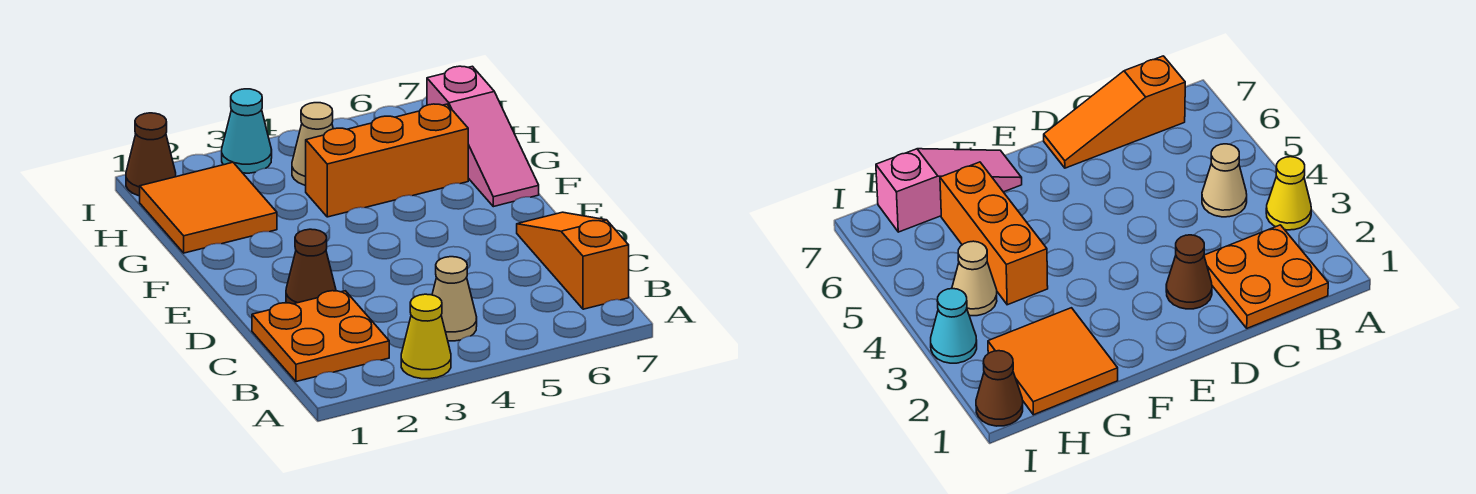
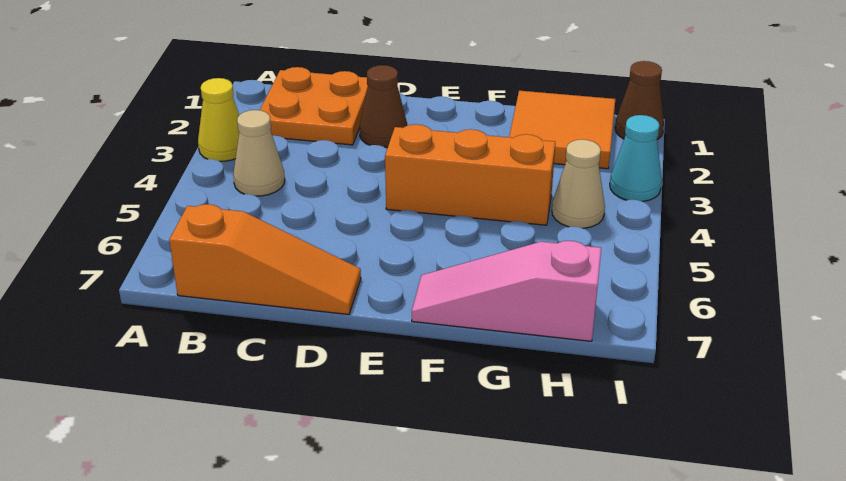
orange 1x3 brick [306,104,468,217] -> orange 1x3 brick turned to [385,124,555,225]

